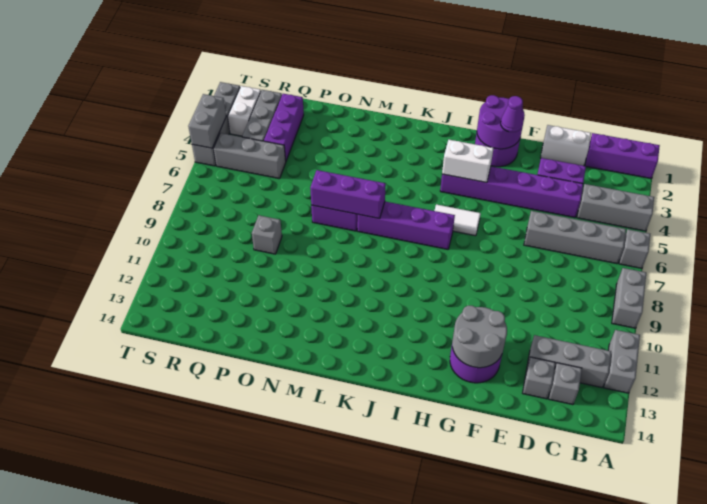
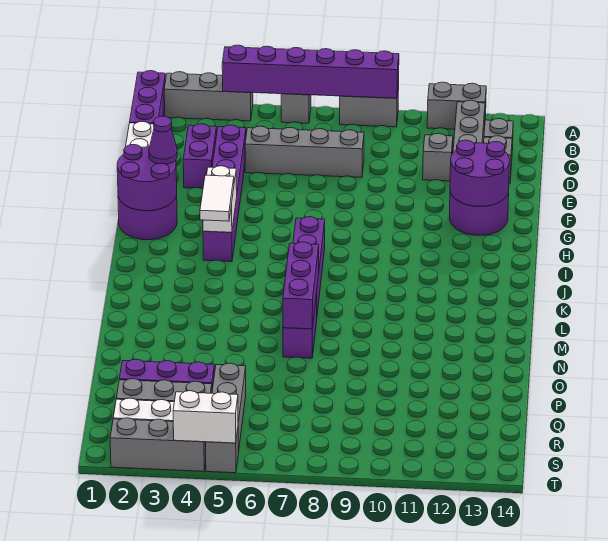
grey 1x3 brick [577,184,654,231] -> grey 1x3 brick turned to [164,72,253,121]
none -> purple 1x6 brick [222,45,399,98]
grey 1x4 brick [524,211,626,264] -> grey 1x4 brick turned to [245,126,364,177]
grey 2x2 round brick [452,306,507,368] -> purple 2x2 round brick [450,140,510,206]
white 1x2 tile [434,204,481,236] -> white 1x2 tile moved to [200,175,234,221]
grey 1x1 brick [252,215,282,254] -> grey 1x1 brick moved to [423,133,453,181]
grey 1x2 brick [188,94,226,148] -> white 1x2 brick [173,391,238,443]

